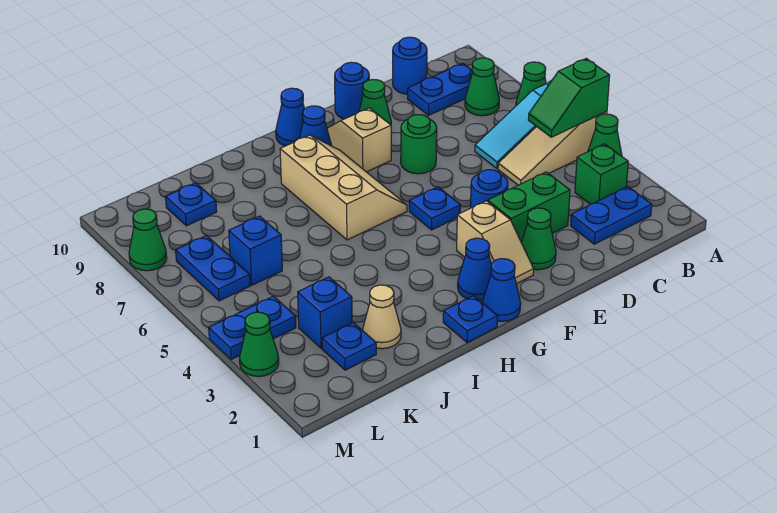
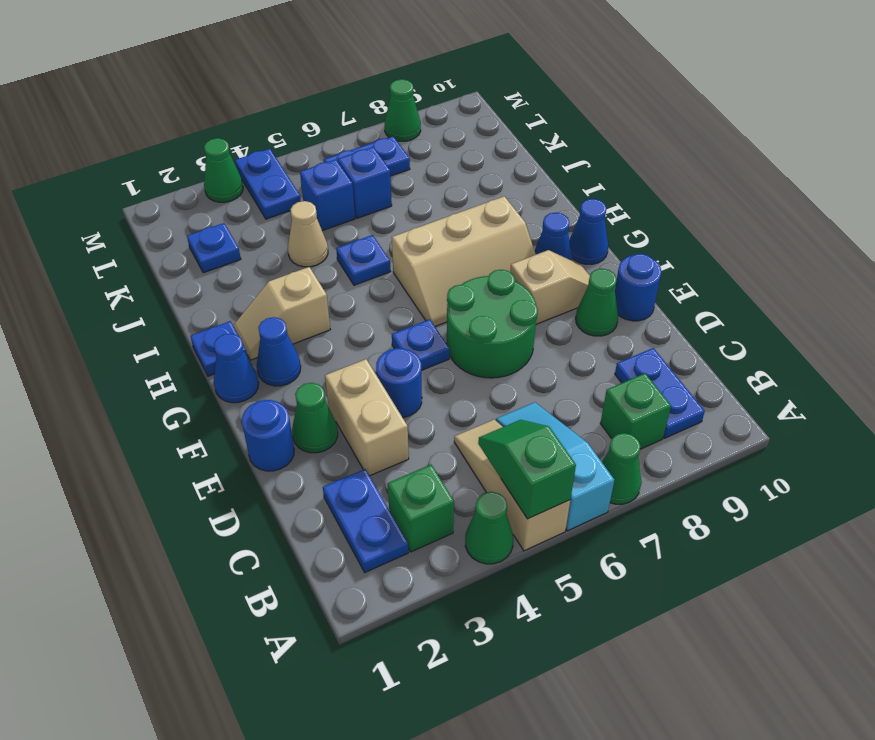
green 1x1 cone [465,58,499,116] -> green 1x1 brick [600,373,671,449]
blue 1x1 round brick [393,37,427,94] -> blue 1x1 round brick moved to [242,400,294,471]
green 1x2 brick [488,172,570,242] -> tan 1x2 brick [325,359,409,476]
green 1x1 round brick [401,115,437,174] -> green 2x2 round brick [447,270,538,378]
tan 1x2 slope [457,201,534,284] -> tan 1x2 slope moved to [234,267,330,360]
tan 1x1 cone [363,285,401,349] -> tan 1x1 cone moved to [288,201,328,267]
blue 1x1 brick [298,277,352,348] -> blue 1x1 brick moved to [300,159,355,231]
blue 1x1 plate [166,183,217,226] -> blue 1x1 plate moved to [336,235,391,285]

